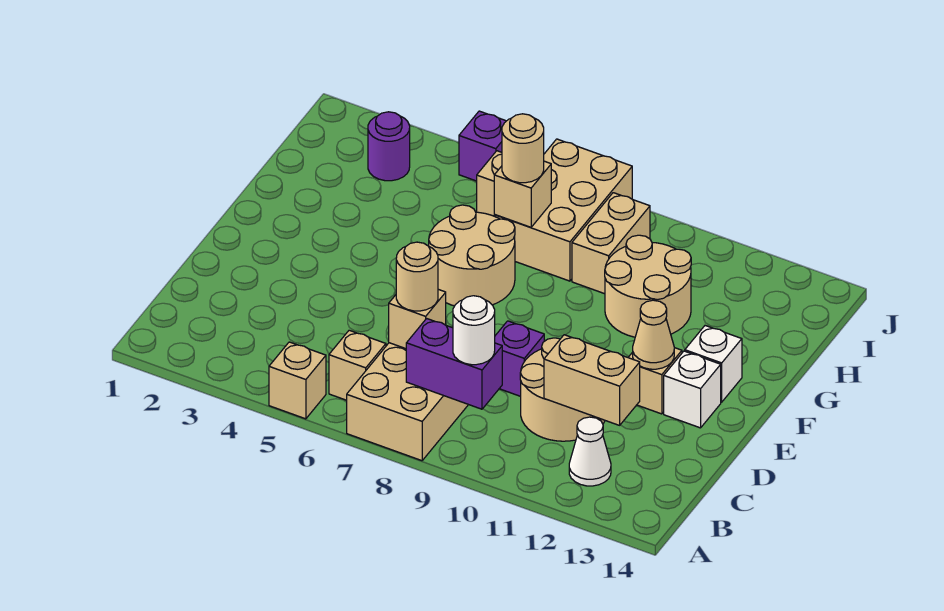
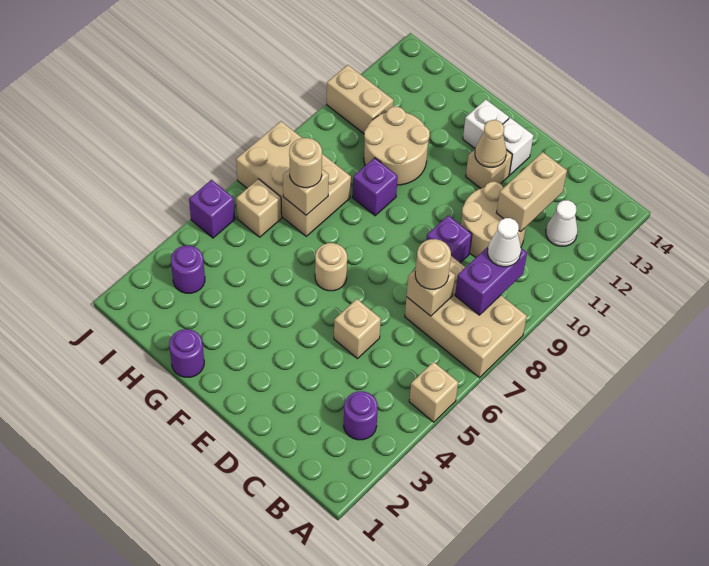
none -> purple 1x1 round brick [344,391,378,440]
tan 1x1 brick [329,330,386,400] -> tan 1x1 brick moved to [334,299,381,359]
white 1x1 round brick [453,296,495,365] -> white 1x1 cone [488,218,521,267]
tan 2x2 round brick [429,205,515,306] -> tan 1x1 round brick [315,243,347,291]
none -> purple 1x1 round brick [169,329,204,377]
none -> purple 1x1 brick [352,158,398,216]
tan 1x2 brick [572,193,650,294] -> tan 1x2 brick moved to [327,65,394,133]

